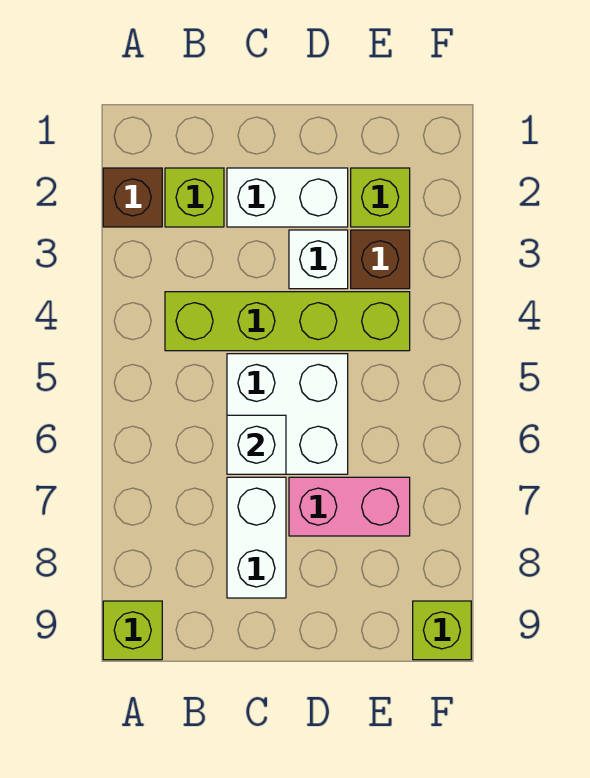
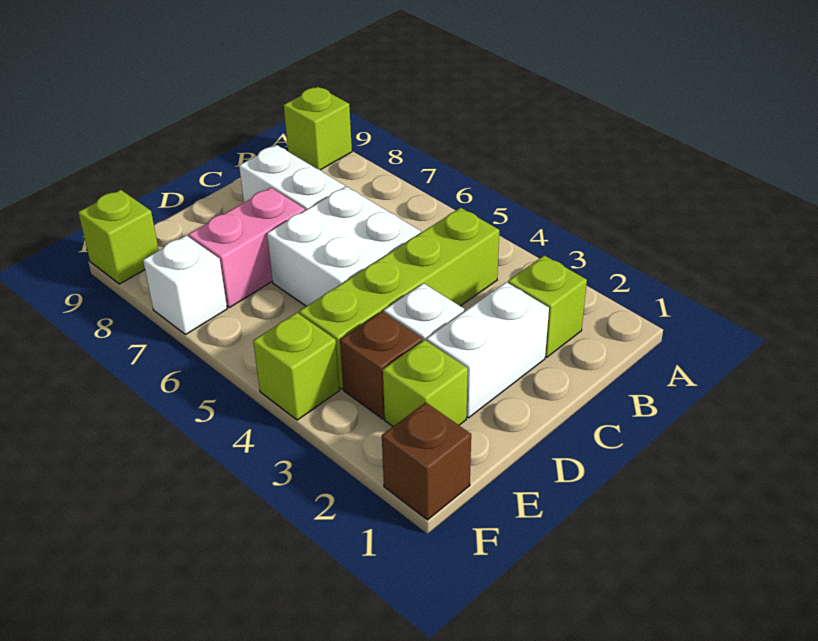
brown 1x1 brick [103,168,162,227] -> brown 1x1 brick moved to [382,403,471,520]
white 1x1 brick [227,415,286,474] -> white 1x1 brick moved to [143,235,227,335]
none -> lime 1x1 brick [253,313,339,420]

